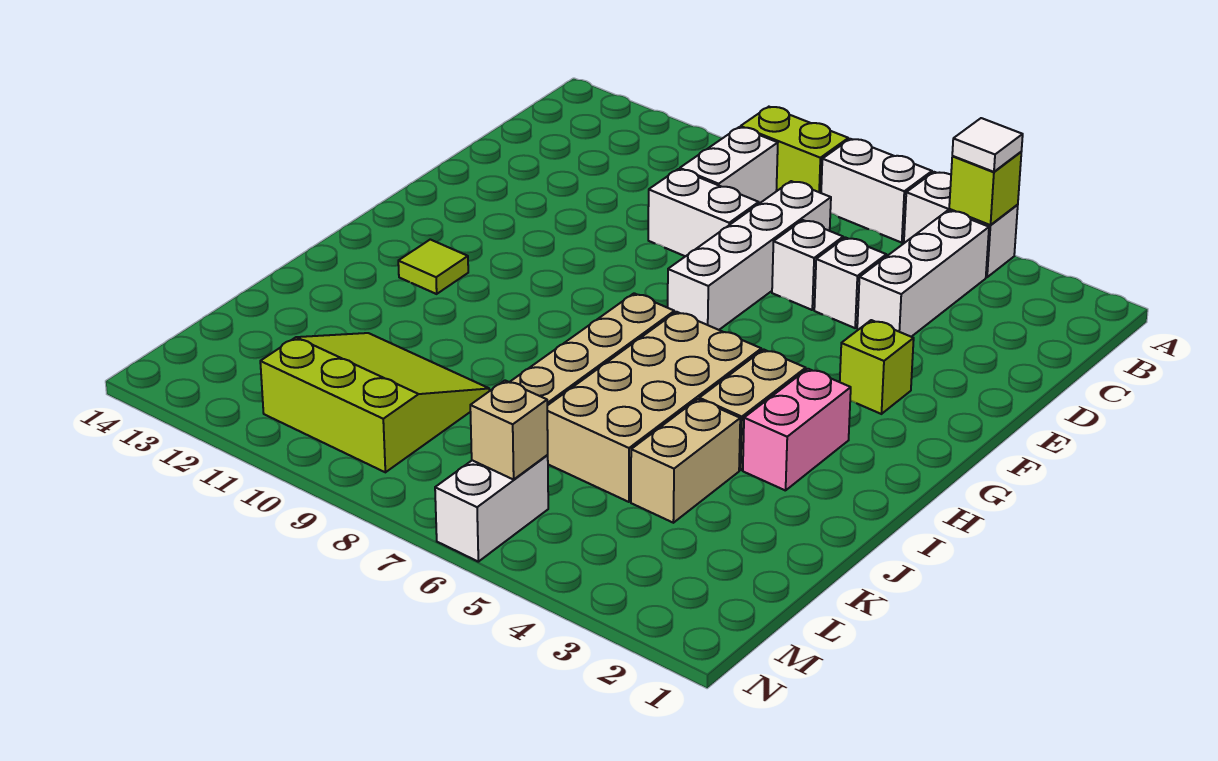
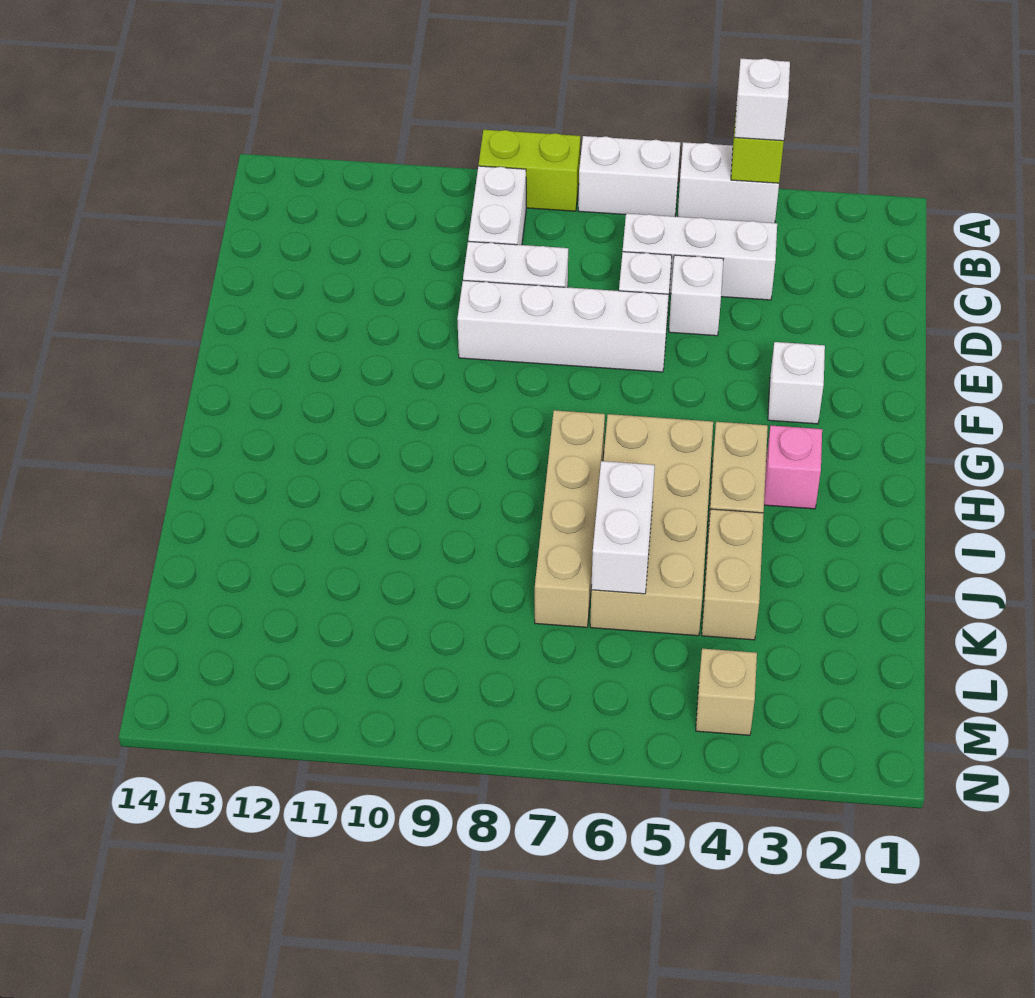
white 1x1 tile [952,118,1023,172] -> white 1x1 brick [735,59,790,141]
white 1x3 brick [857,211,989,337] -> white 1x3 brick turned to [623,213,777,300]
white 1x4 brick [668,181,831,330] -> white 1x4 brick turned to [457,280,669,372]
lime 1x1 brick [840,320,914,414] -> white 1x1 brick [768,342,825,424]
pink 1x2 brick [743,369,851,491] -> pink 1x1 brick [764,426,822,509]
lime 1x1 tile [398,240,468,294] -> none
lime 3x3 slope [260,333,489,472] -> none
white 1x2 brick [435,455,548,562] -> white 1x2 brick moved to [591,461,655,594]
tan 1x1 brick [470,381,548,480] -> tan 1x1 brick moved to [696,649,757,735]

